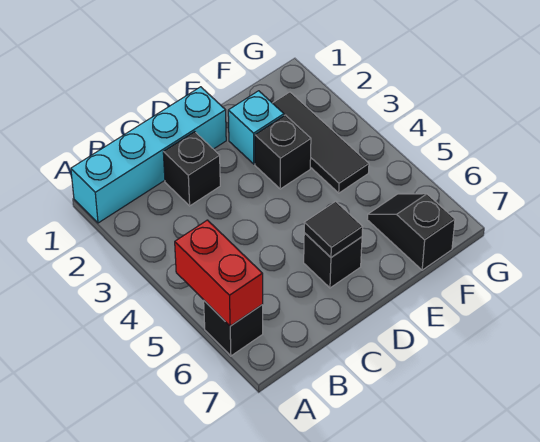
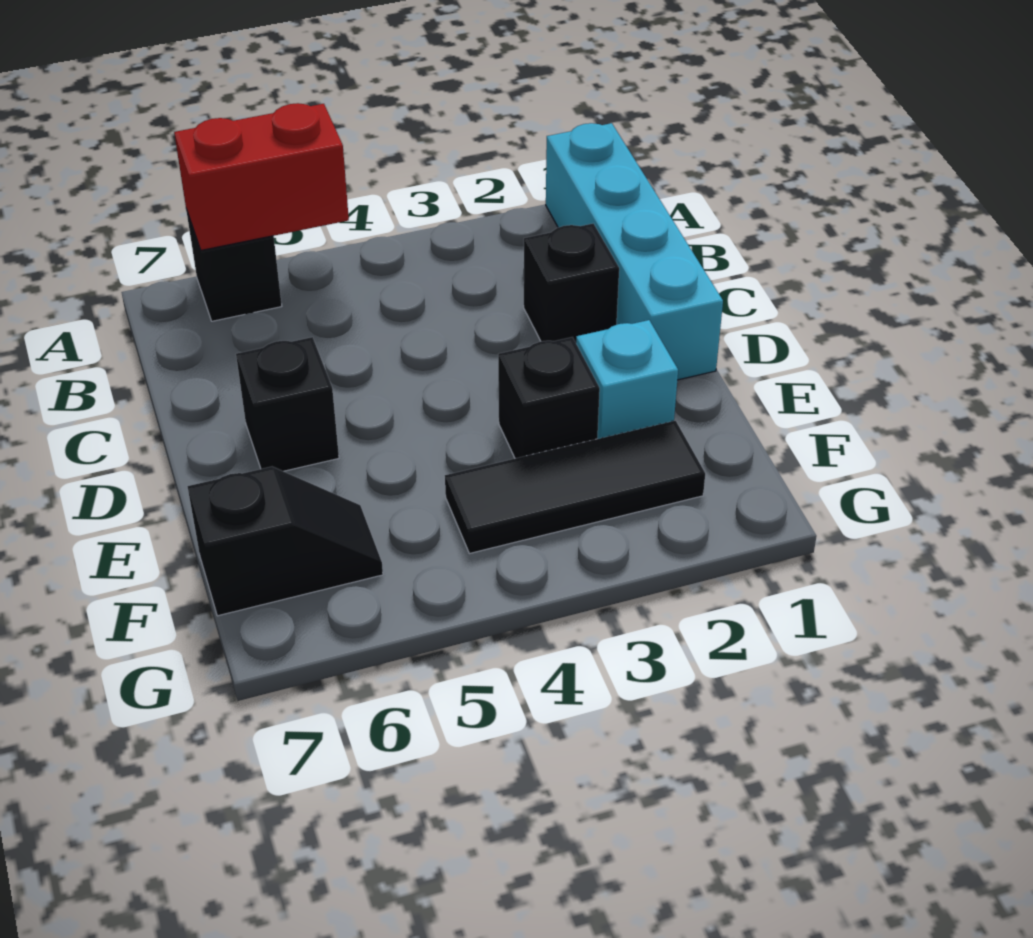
black 1x1 tile [304,201,363,257] -> none

